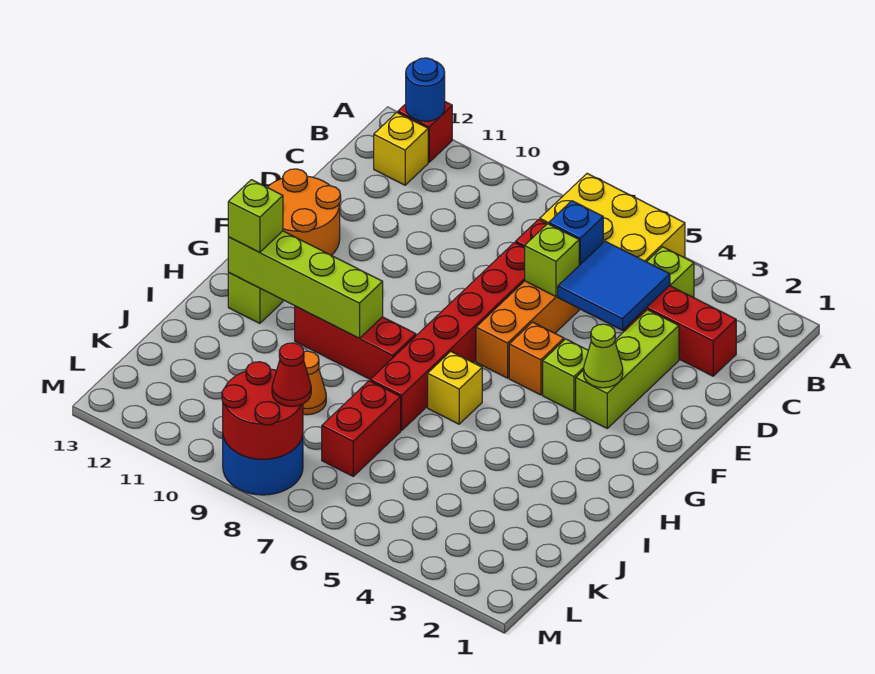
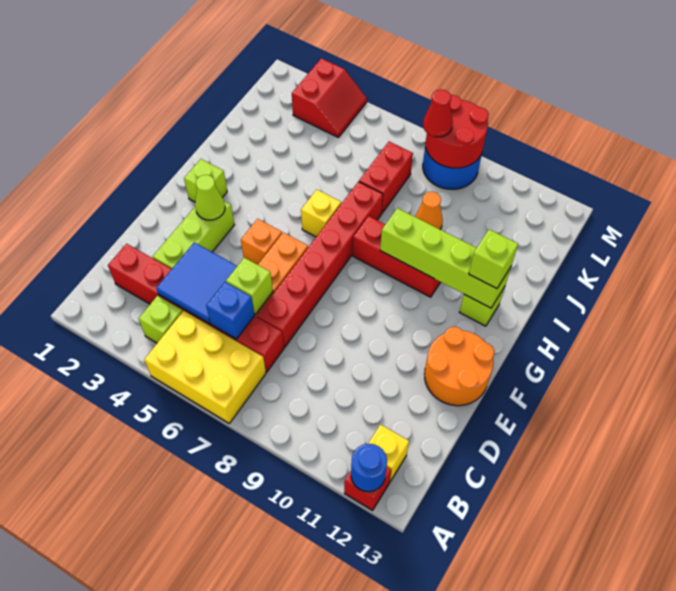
lime 1x1 brick [543,339,588,412] -> lime 1x1 brick moved to [184,159,227,202]
none -> red 2x2 slope [292,58,367,138]

